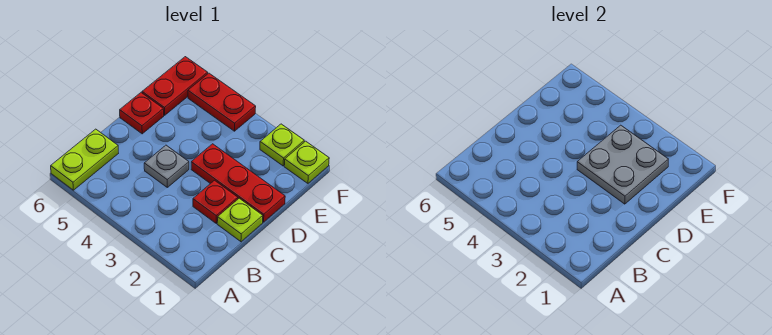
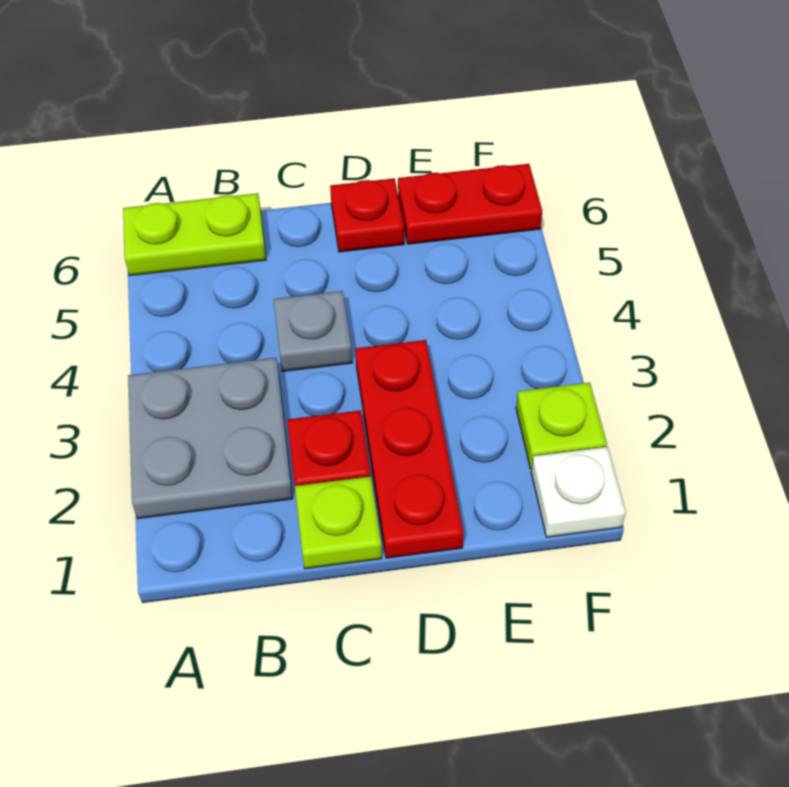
grey 2x2 plate [577,125,668,204] -> grey 2x2 plate moved to [128,358,293,518]
lime 1x1 plate [284,141,329,183] -> white 1x1 plate [531,447,626,537]
red 1x2 plate [188,73,256,131] -> none

